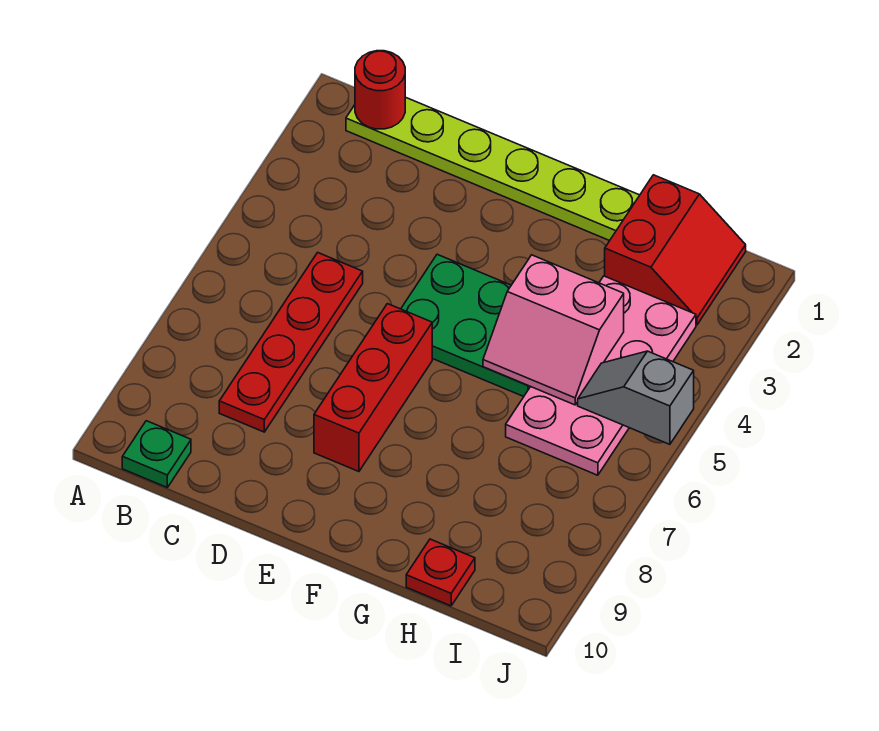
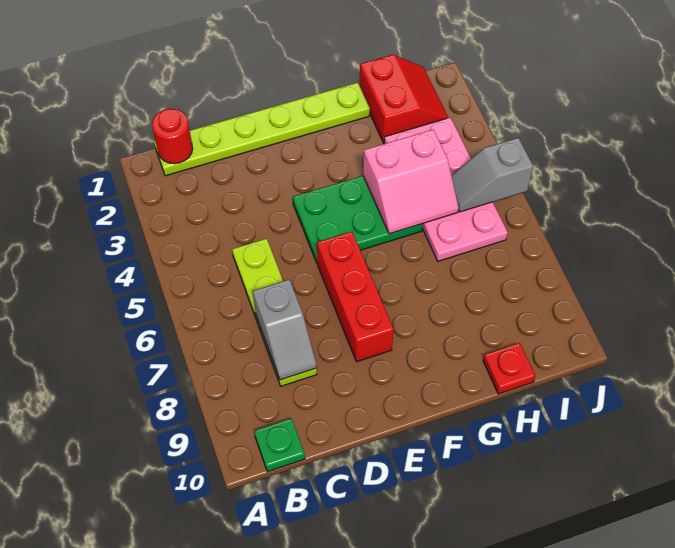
red 1x4 plate [219,253,363,432] -> lime 1x4 plate [232,239,317,386]
none -> grey 1x2 slope [253,280,317,380]

